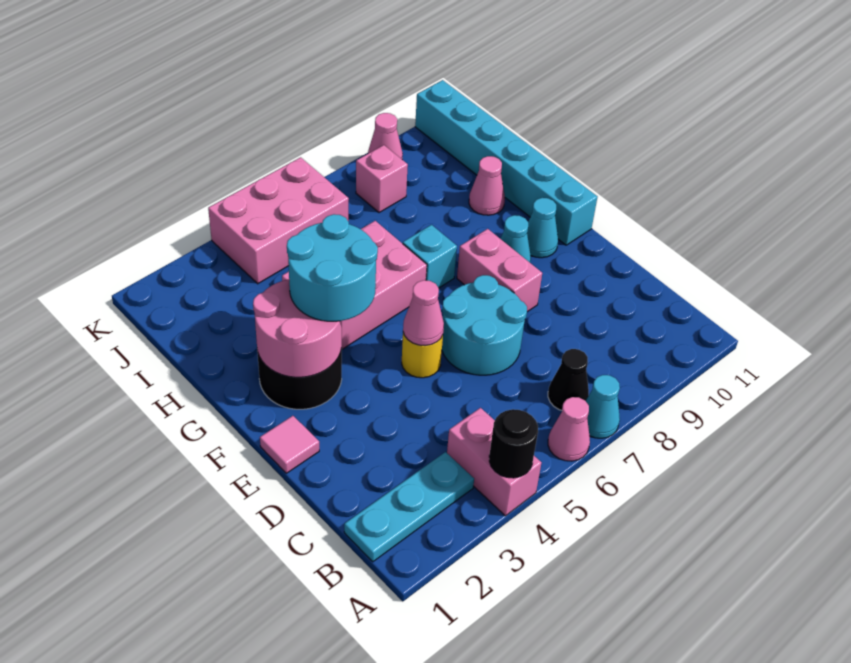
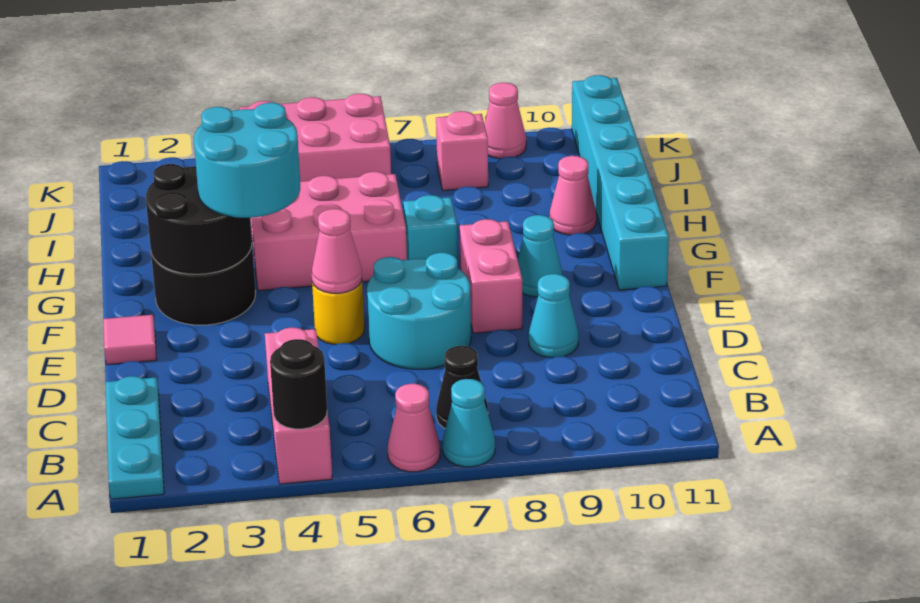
pink 1x2 brick [447,408,541,516] -> pink 1x3 brick [265,327,332,484]
cyan 1x3 plate [344,452,474,562] -> cyan 1x3 plate turned to [105,376,164,499]
pink 2x2 round brick [253,279,342,377] -> black 2x2 round brick [146,164,252,274]
cyan 1x1 cone [527,198,558,258] -> cyan 1x1 cone moved to [529,274,578,358]

